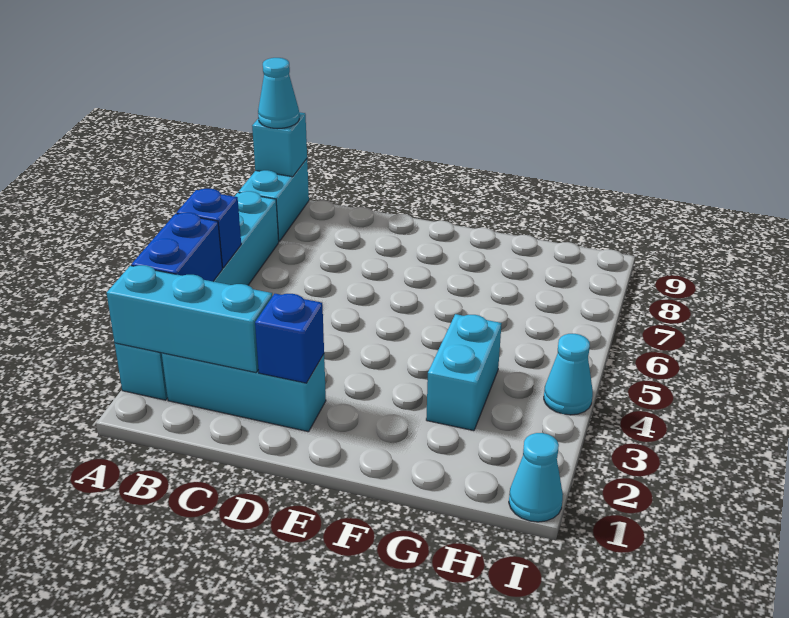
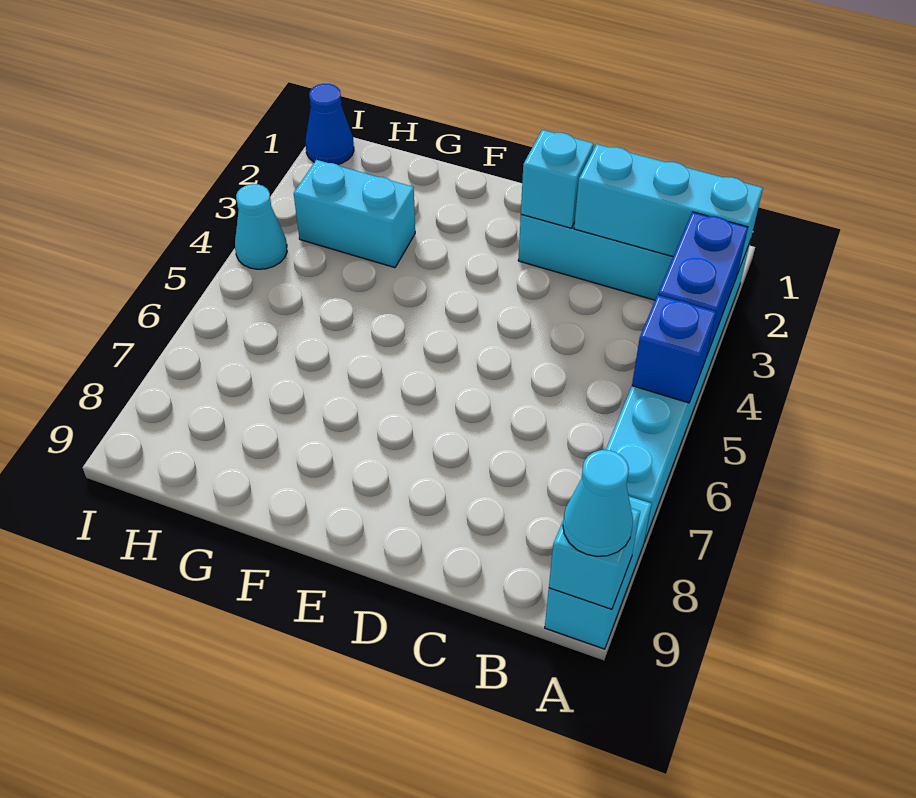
blue 1x1 brick [255,294,324,383] -> cyan 1x1 brick [521,130,594,228]
cyan 1x2 brick [426,314,502,431] -> cyan 1x2 brick turned to [294,160,415,268]
cyan 1x1 cone [509,433,563,522] -> blue 1x1 cone [306,84,354,165]

